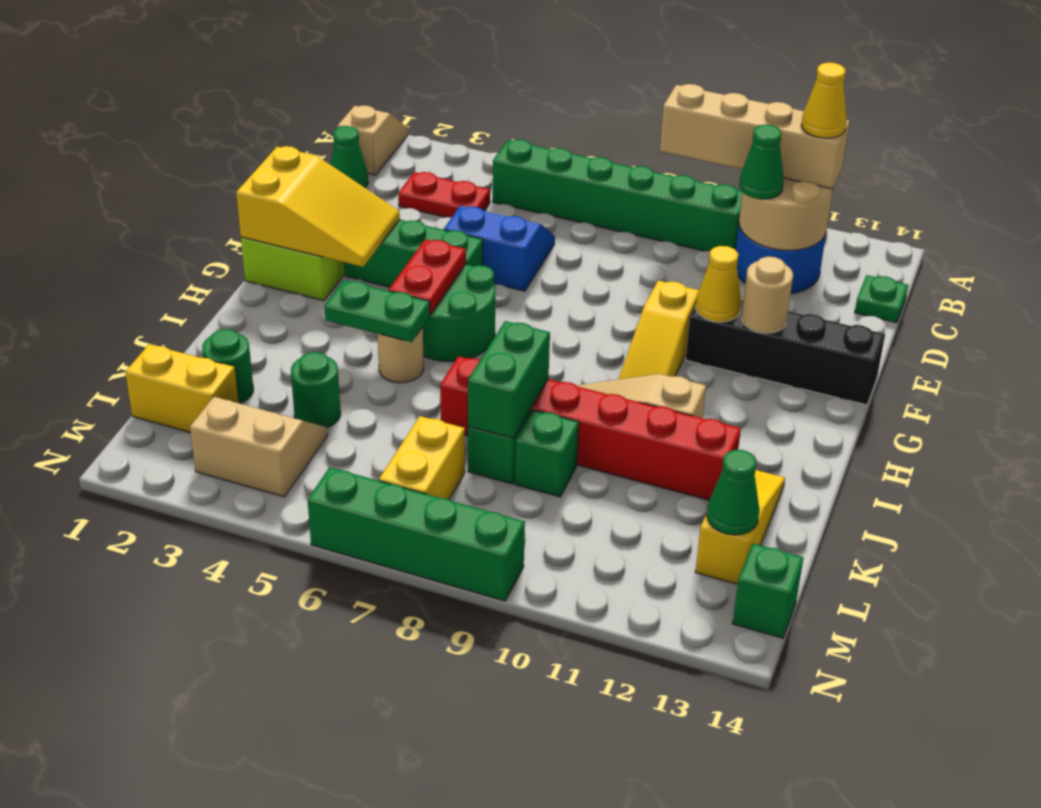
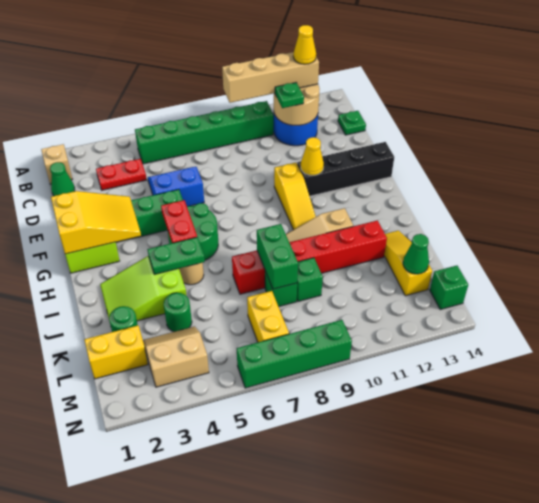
green 1x1 cone [739,125,784,199] -> green 1x1 plate [275,83,304,108]
tan 1x1 round brick [741,257,793,333] -> none
none -> lime 2x3 slope [100,256,186,321]

